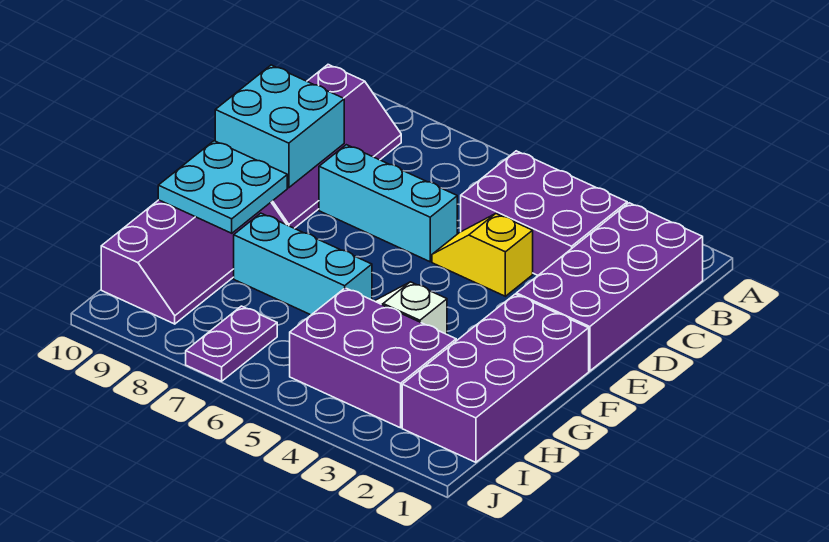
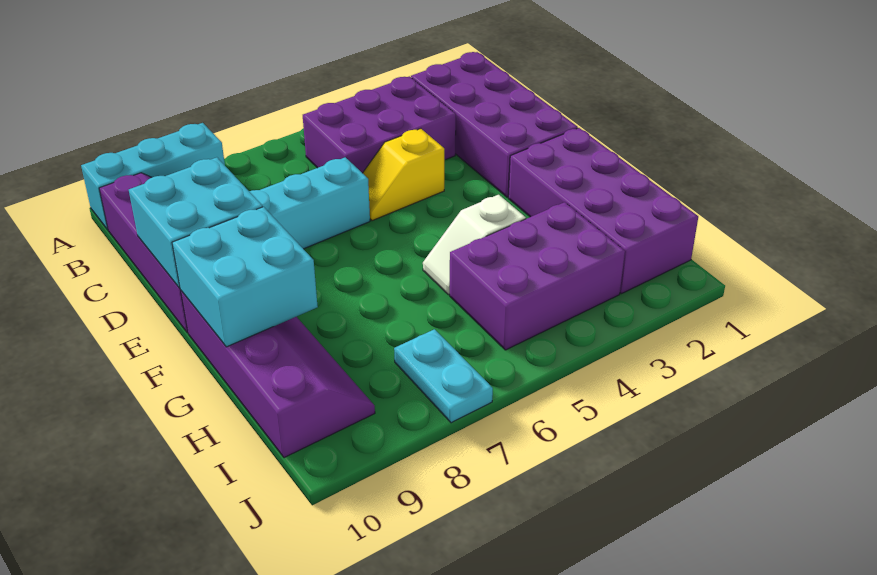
cyan 2x2 plate [158,141,287,233] -> cyan 2x2 brick [172,207,318,347]
cyan 1x3 brick [234,213,372,315] -> cyan 1x3 brick moved to [81,123,225,230]
purple 1x2 plate [186,306,277,381] -> cyan 1x2 plate [394,329,493,423]

